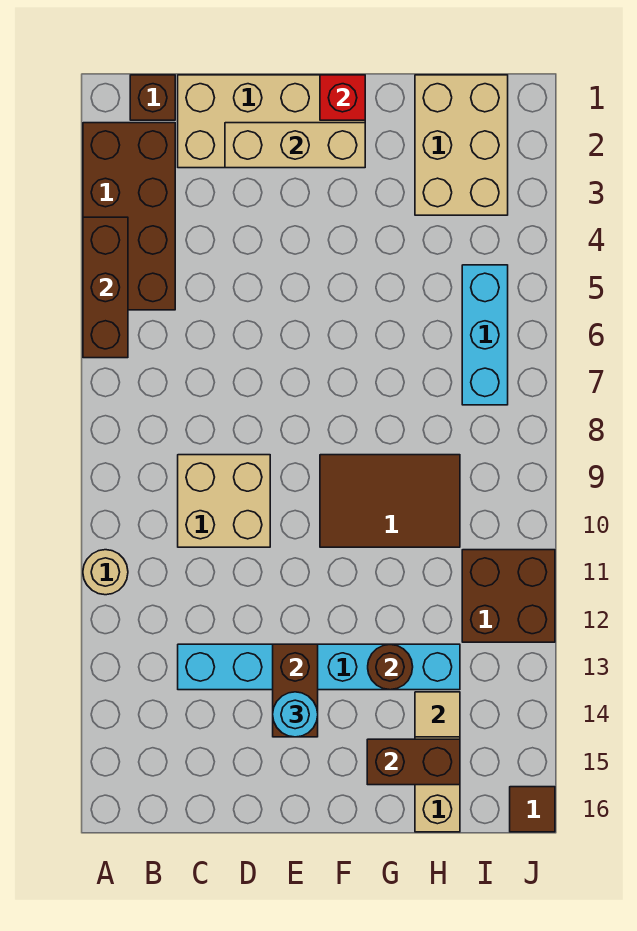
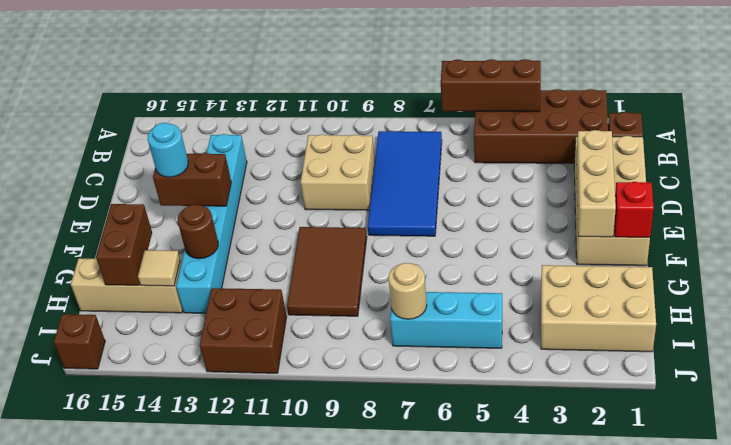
tan 1x1 round brick [83,550,128,595] -> tan 1x1 round brick moved to [388,263,427,319]
none -> blue 2x4 tile [368,131,442,236]
brown 1x1 tile [510,787,555,832] -> brown 1x1 brick [54,314,105,369]

